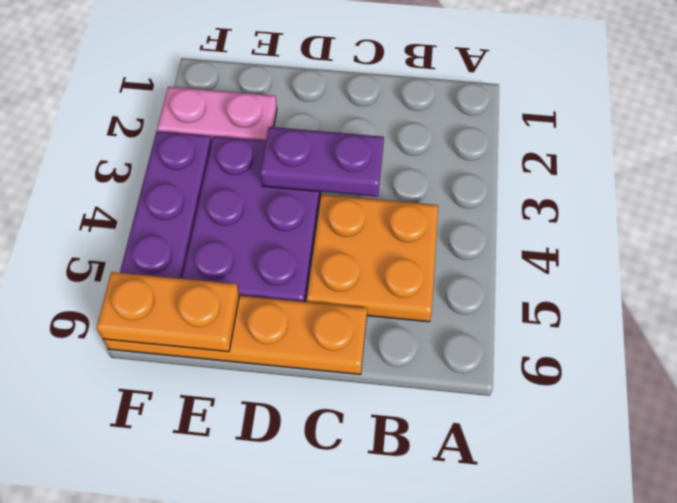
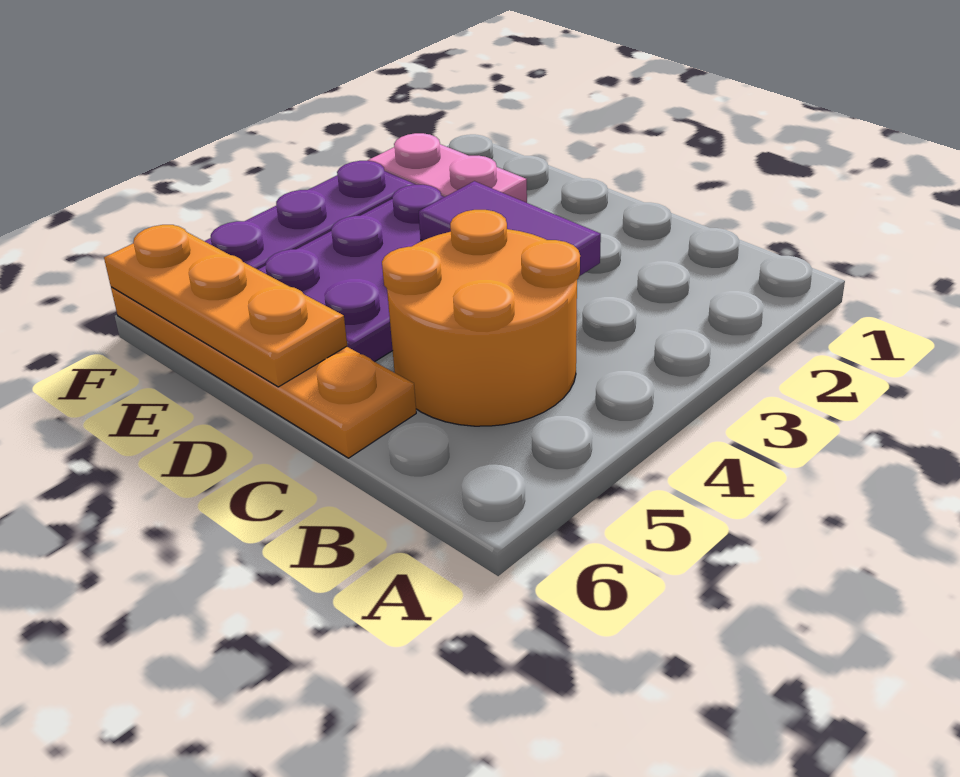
orange 2x2 plate [307,195,438,322] -> orange 2x2 round brick [382,210,580,426]
purple 1x2 plate [260,127,384,197] -> purple 1x2 tile [419,181,601,276]
orange 1x2 plate [96,272,239,352] -> orange 1x3 plate [104,225,347,387]

